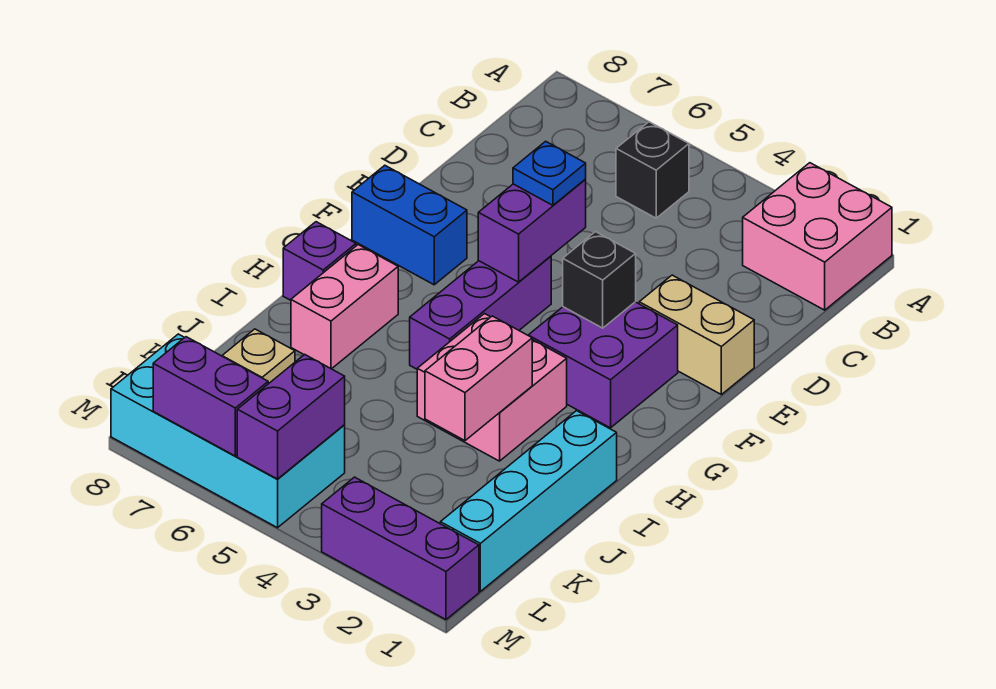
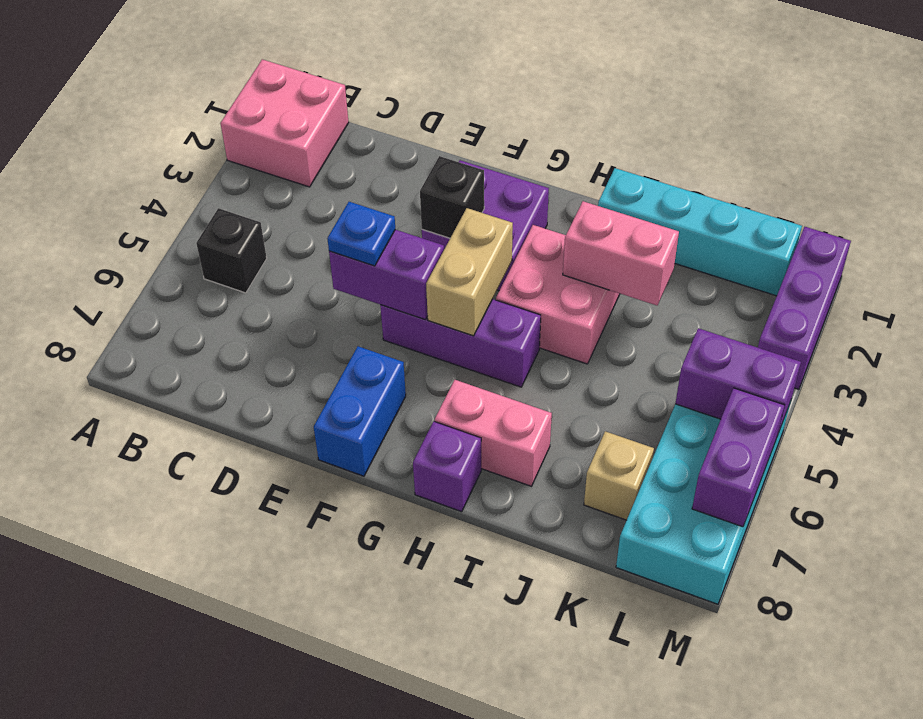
tan 1x2 brick [639,275,754,395] -> tan 1x2 brick moved to [426,208,513,336]

